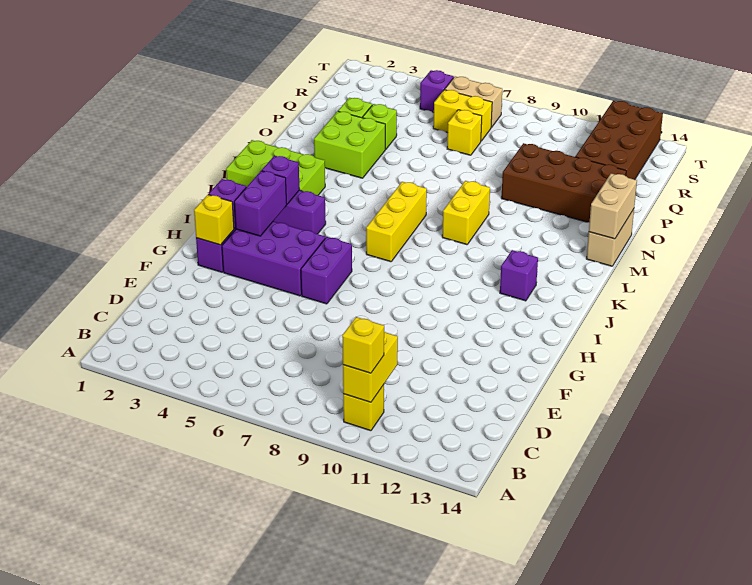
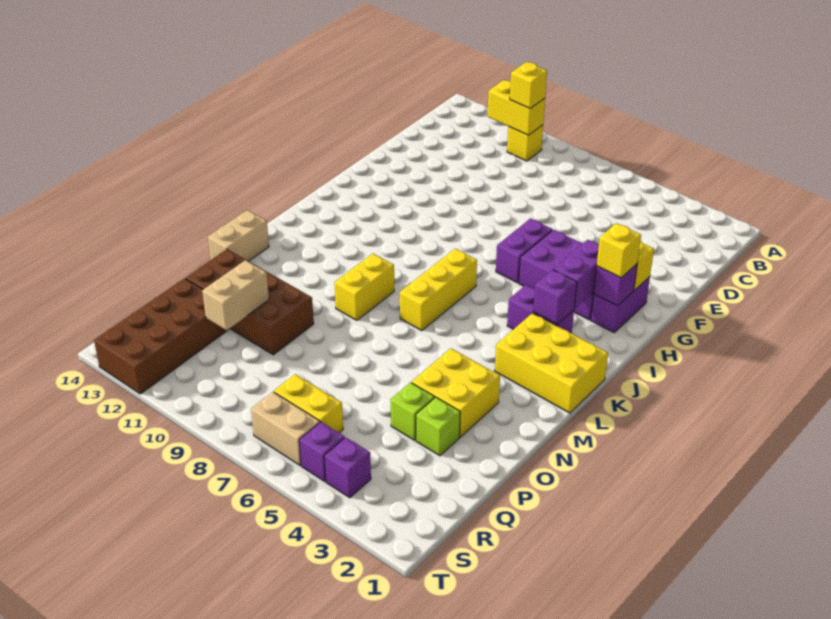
yellow 1x2 brick [343,332,398,402] -> yellow 1x2 brick turned to [488,80,545,135]
purple 1x1 brick [500,250,538,301] -> purple 1x1 brick moved to [324,437,371,498]
lime 2x3 brick [226,140,325,195] -> yellow 2x3 brick [495,313,608,413]
tan 1x2 brick [589,173,637,239] -> tan 1x2 brick moved to [202,260,269,330]
lime 2x2 brick [314,111,386,178] -> yellow 2x2 brick [412,348,500,437]
yellow 1x1 brick [447,110,482,155] -> yellow 1x1 brick moved to [597,223,641,278]

